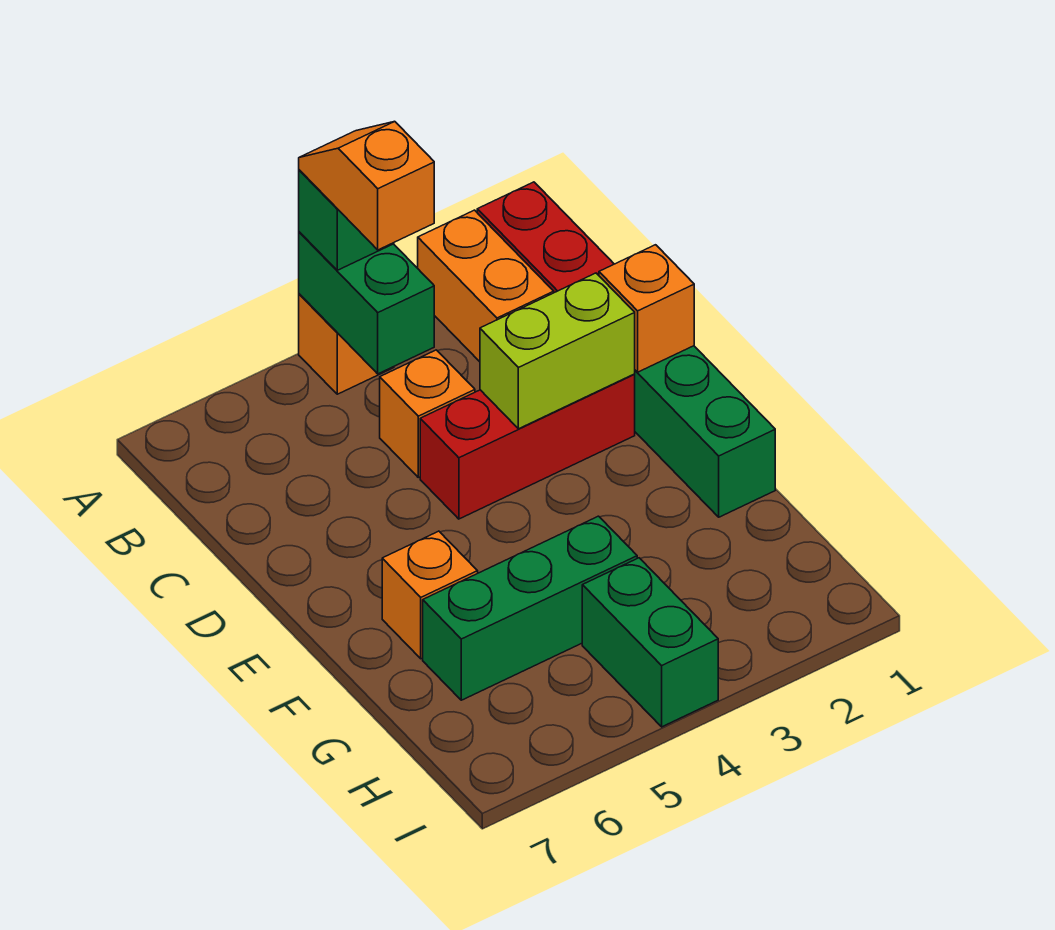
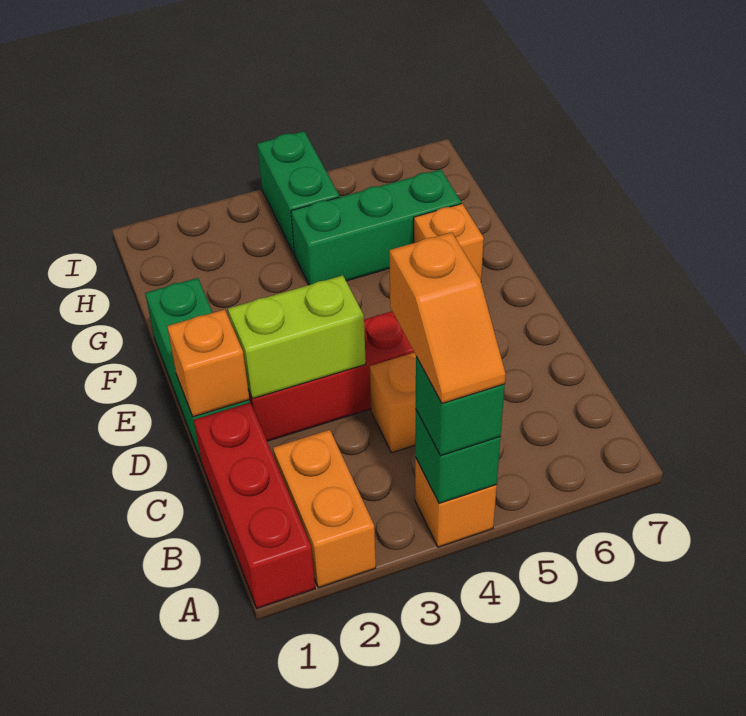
green 1x2 brick [299,232,434,374] -> green 1x1 brick [415,410,501,503]

